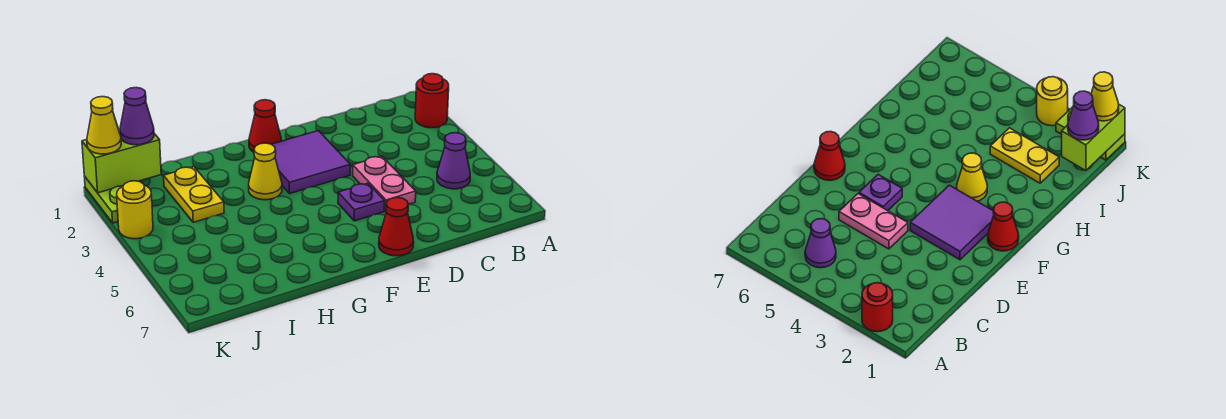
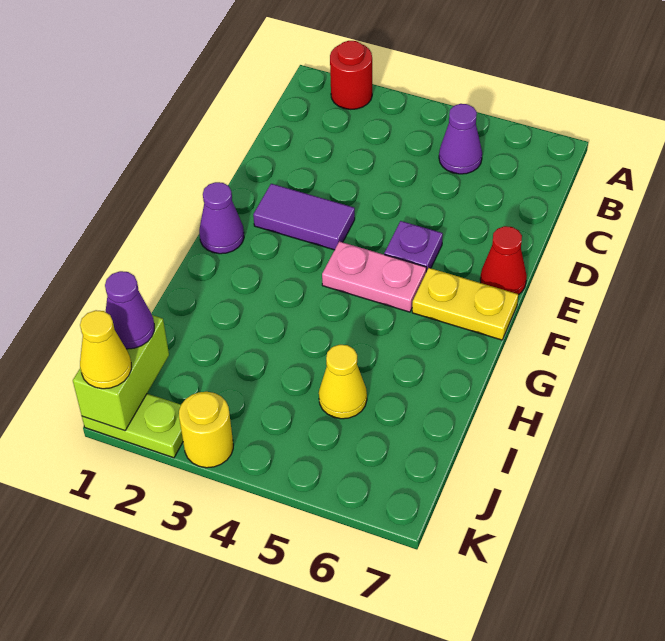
pink 1x2 plate [353,156,416,211] -> pink 1x2 plate moved to [322,241,426,312]
purple 2x2 tile [271,131,350,194] -> purple 1x2 tile [253,184,355,250]
red 1x1 cone [249,100,281,152] -> purple 1x1 cone [199,182,244,254]
yellow 1x1 cone [249,143,282,200] -> yellow 1x1 cone moved to [319,345,367,419]
yellow 1x2 plate [164,167,224,222] -> yellow 1x2 plate moved to [412,268,518,340]

